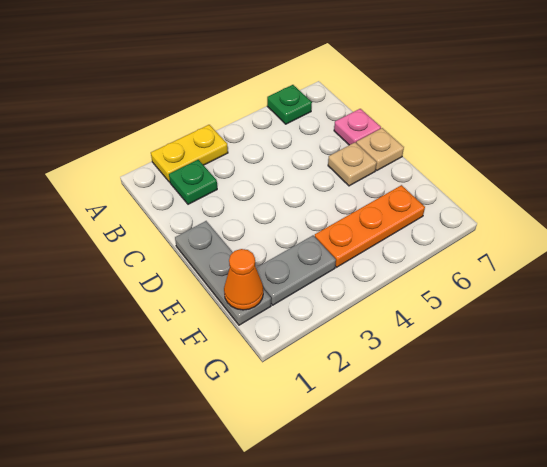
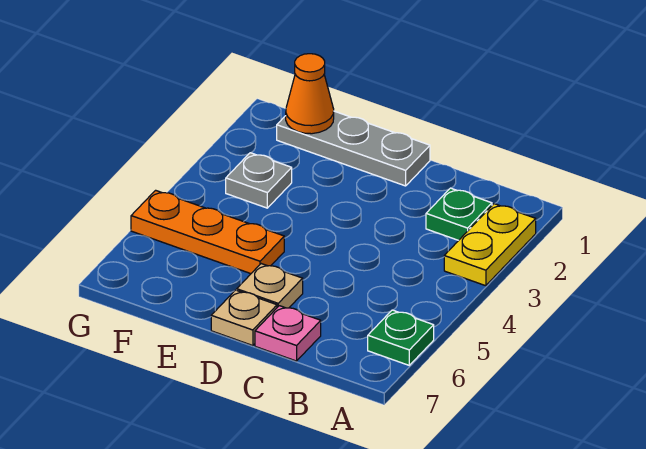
grey 1x2 plate [256,235,336,305] -> grey 1x1 plate [226,153,292,208]
orange 1x3 plate [315,185,425,267] -> orange 1x3 plate turned to [131,190,284,274]

